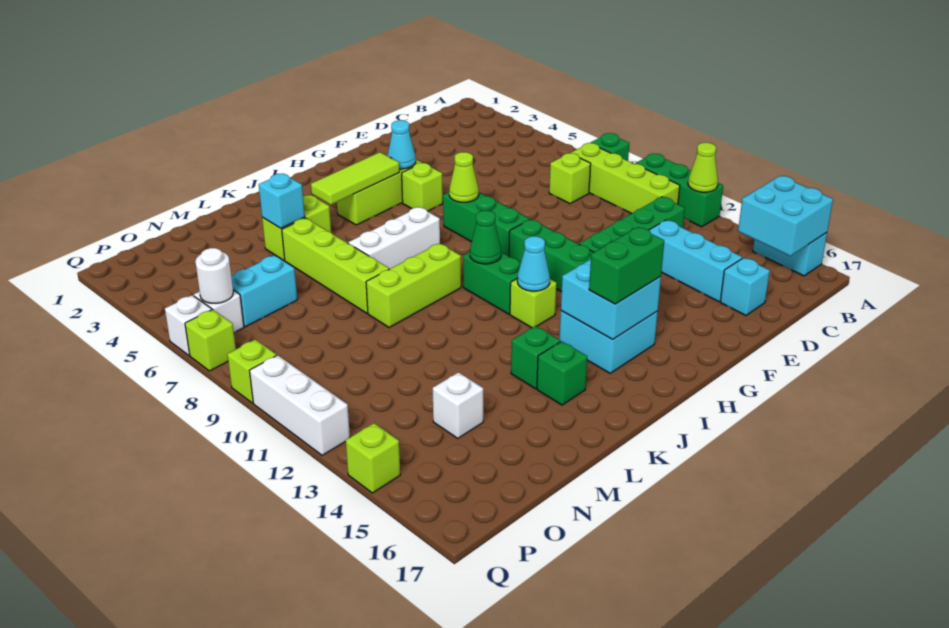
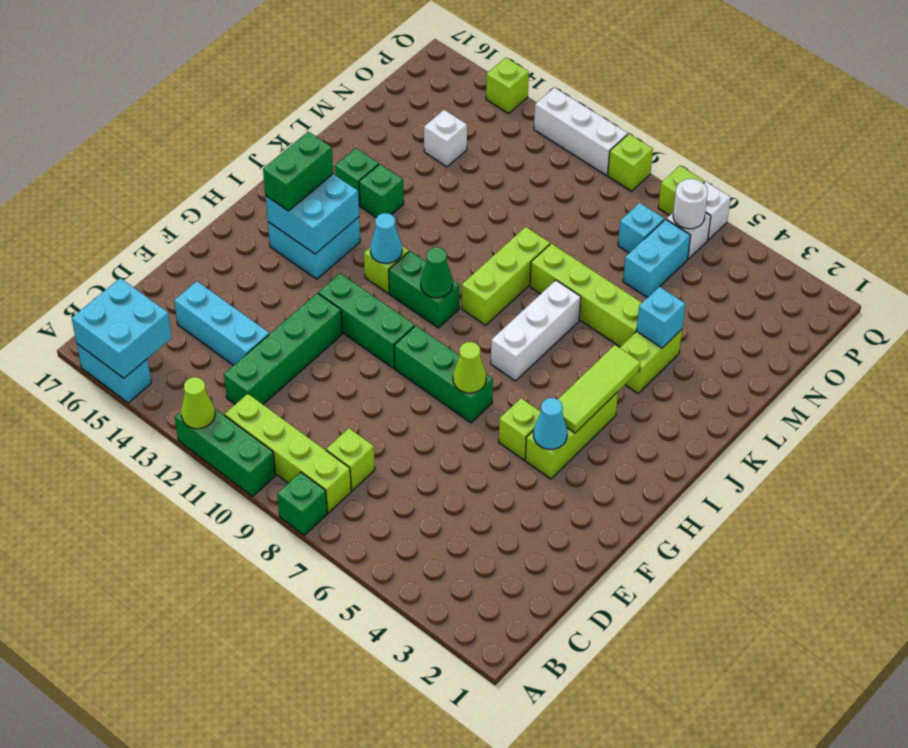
cyan 1x1 brick [720,258,770,316] -> cyan 1x1 brick moved to [618,203,664,253]

